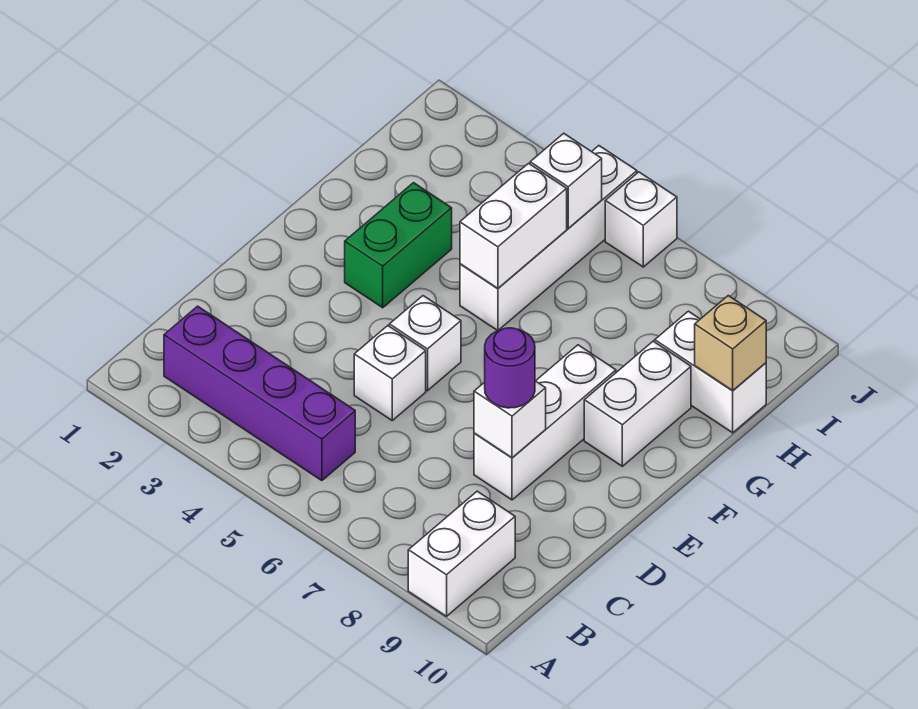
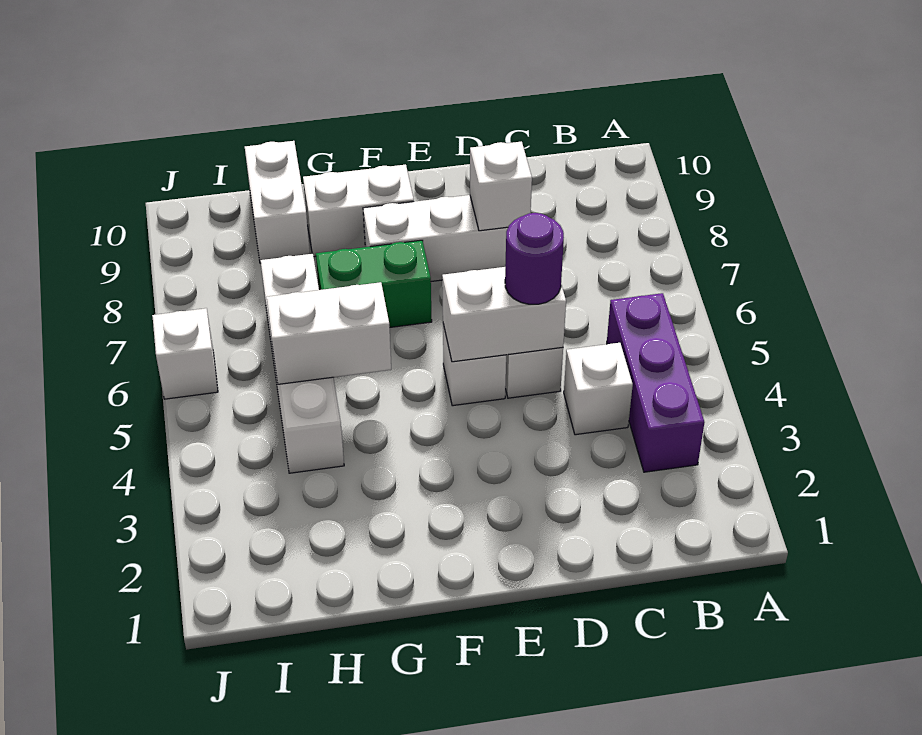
white 1x2 brick [408,491,515,616] -> white 1x2 brick moved to [442,267,566,362]
purple 1x4 brick [164,306,355,481] -> purple 1x3 brick [607,293,705,472]
purple 1x1 round brick [485,328,535,408] -> purple 1x1 round brick moved to [505,213,564,304]
green 1x2 brick [345,183,452,308] -> green 1x2 brick moved to [316,240,432,327]
white 1x4 brick [460,146,637,331] -> white 1x4 brick turned to [260,254,344,473]
tan 1x1 brick [695,296,766,390] -> none
white 1x1 brick [530,133,602,228] -> white 1x1 brick moved to [564,343,633,435]

